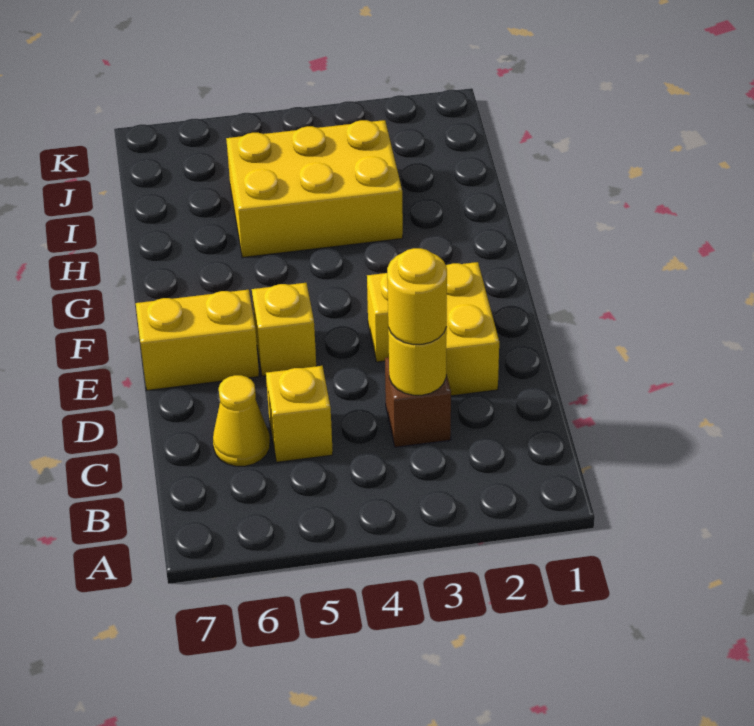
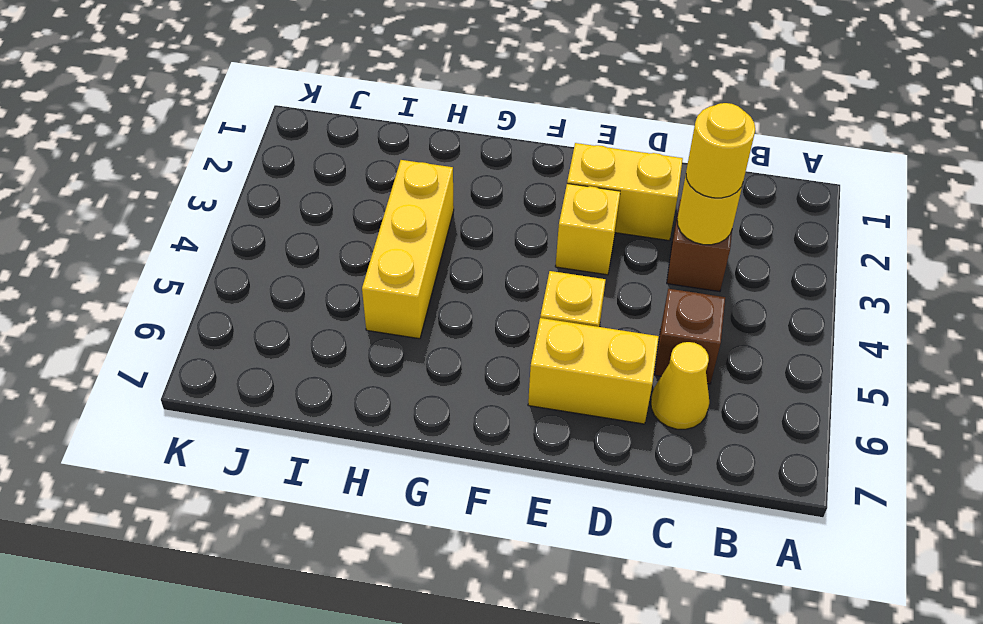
yellow 1x1 brick [266,366,333,462] -> brown 1x1 brick [654,289,725,384]
yellow 1x2 brick [136,290,259,390] -> yellow 1x2 brick turned to [528,318,659,424]
yellow 2x3 brick [226,120,403,258] -> yellow 1x3 brick [362,160,454,339]

